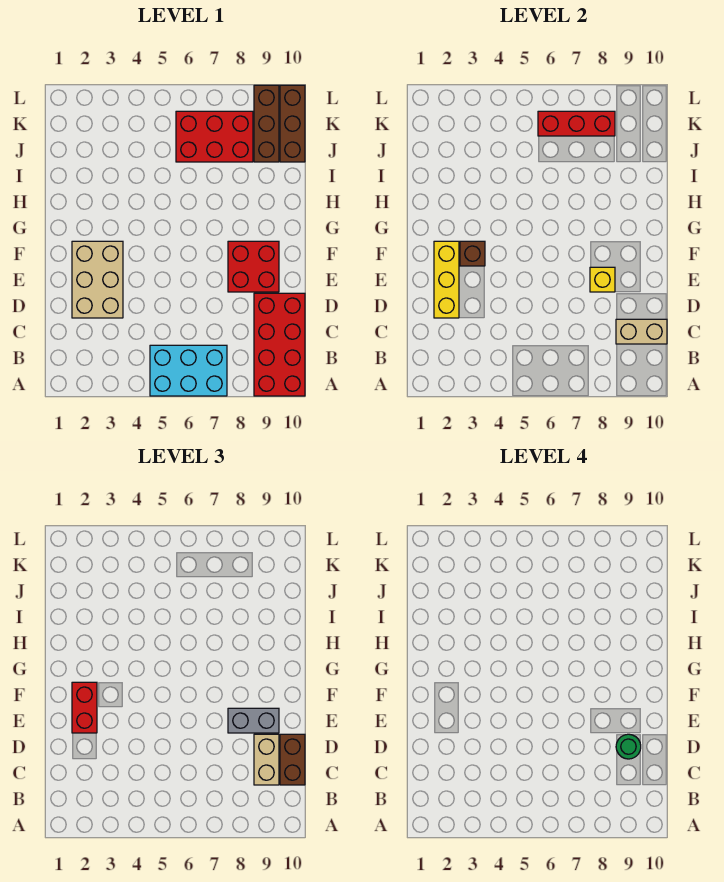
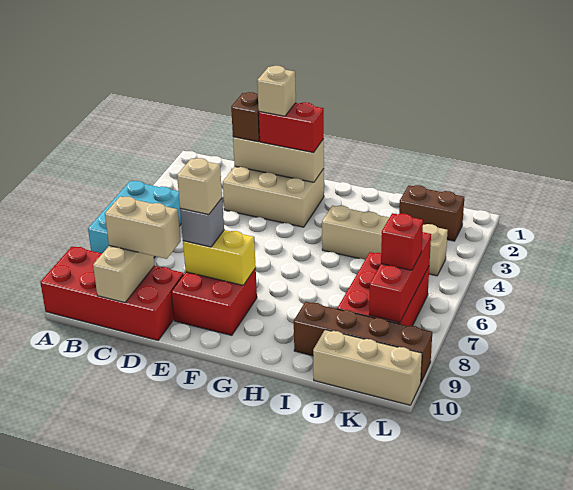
brown 1x2 brick [280,734,305,785] -> brown 1x2 brick moved to [399,185,464,241]
yellow 1x3 brick [434,241,459,318] -> tan 1x3 brick [233,137,324,182]
green 1x1 round brick [616,734,641,759] -> none
none -> tan 1x1 brick [257,66,296,116]
yellow 1x1 brick [590,267,615,292] -> yellow 1x2 brick [183,230,256,285]
grey 1x2 brick [228,708,279,733] -> grey 1x1 brick [180,199,224,247]
none -> tan 1x1 brick [177,158,222,215]
brown 1x1 brick [460,241,485,266] -> brown 1x1 brick moved to [231,92,260,142]
none -> tan 1x4 brick [322,205,448,276]
brown 1x3 brick [254,85,279,162] -> brown 1x4 brick [294,302,432,382]
brown 1x3 brick [280,85,305,162] -> tan 1x3 brick [313,330,422,405]
none -> red 1x1 brick [381,213,423,270]

